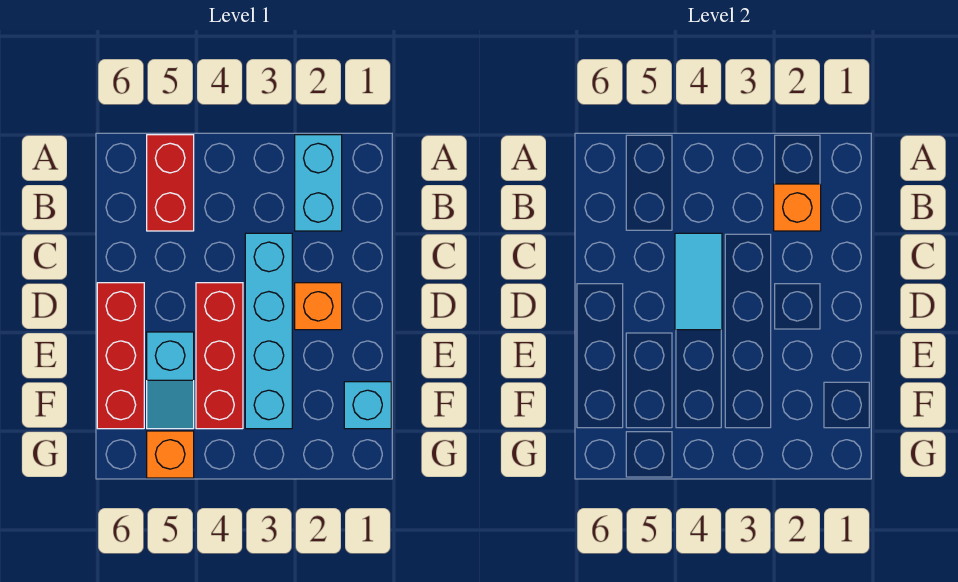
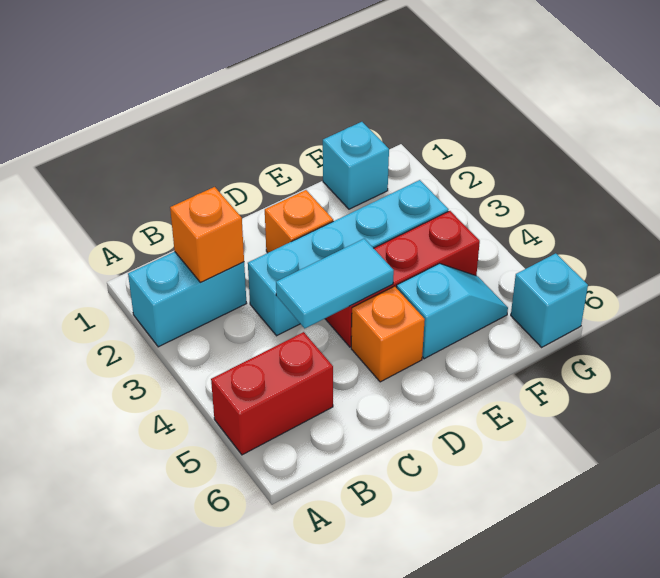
red 1x3 brick [97,283,144,429] -> none
orange 1x1 brick [147,431,194,478] -> orange 1x1 brick moved to [351,286,425,382]
none -> cyan 1x1 brick [511,253,588,347]

